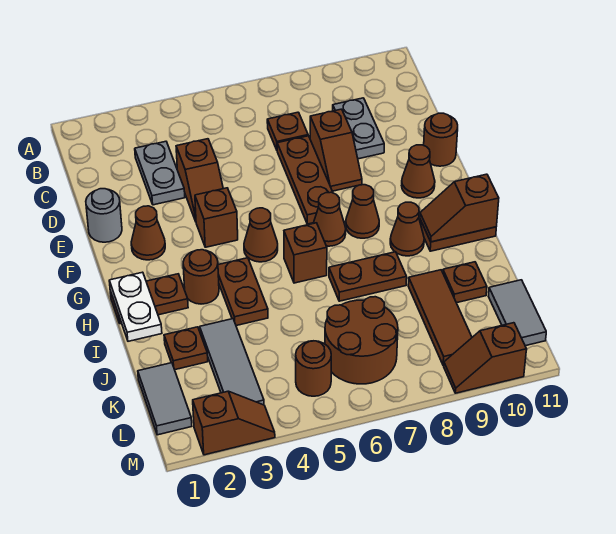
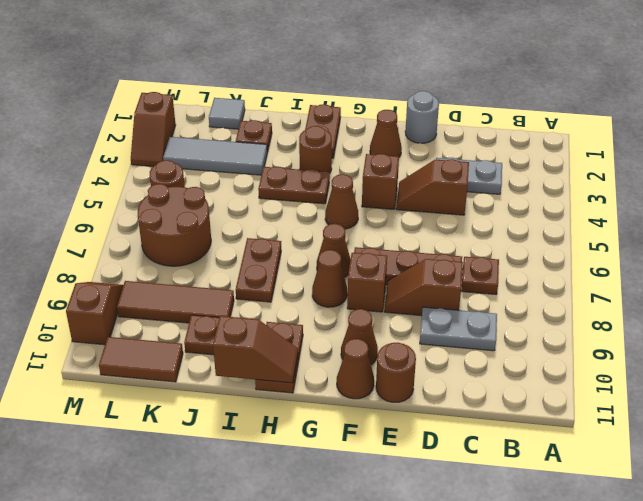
white 1x2 plate [109,272,162,341] -> none
brown 1x1 brick [284,223,327,283] -> brown 1x1 brick moved to [347,253,387,312]
brown 1x1 cone [390,202,424,256] -> brown 1x1 cone moved to [337,339,374,399]
brown 1x2 slope [420,174,499,242] -> brown 1x2 slope turned to [213,316,298,383]
grey 1x2 tile [138,363,192,435] -> grey 1x1 tile [209,98,245,129]
grey 1x2 tile [488,280,546,346] -> brown 1x2 tile [99,337,183,382]

